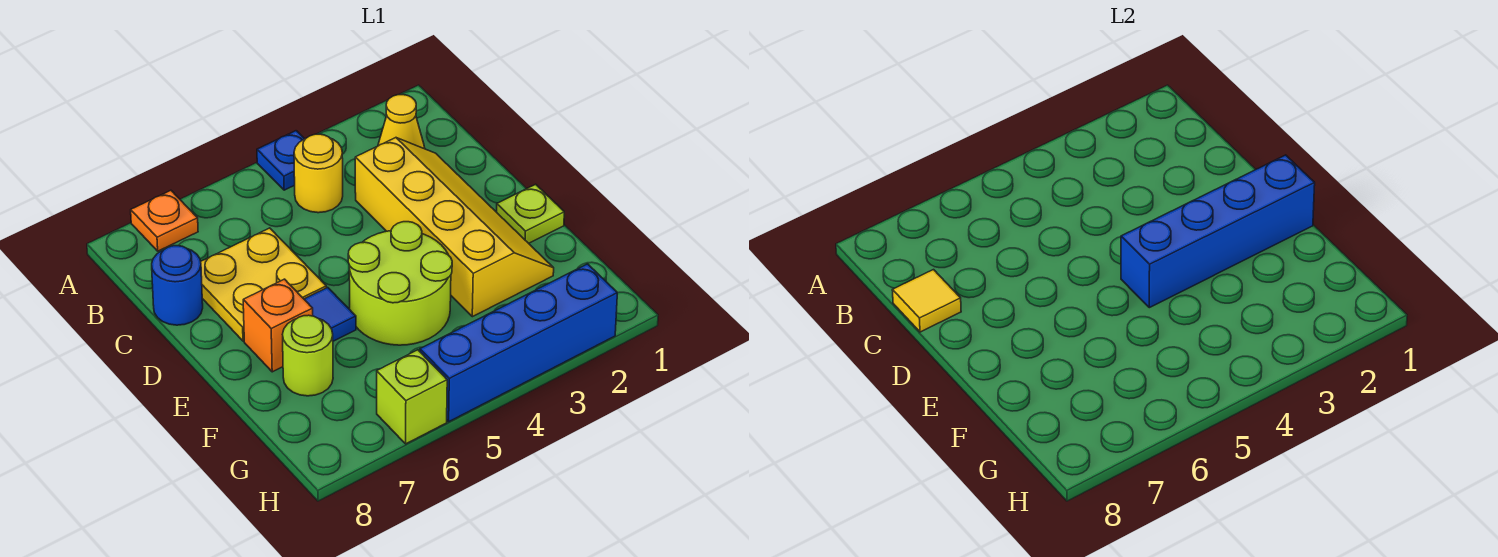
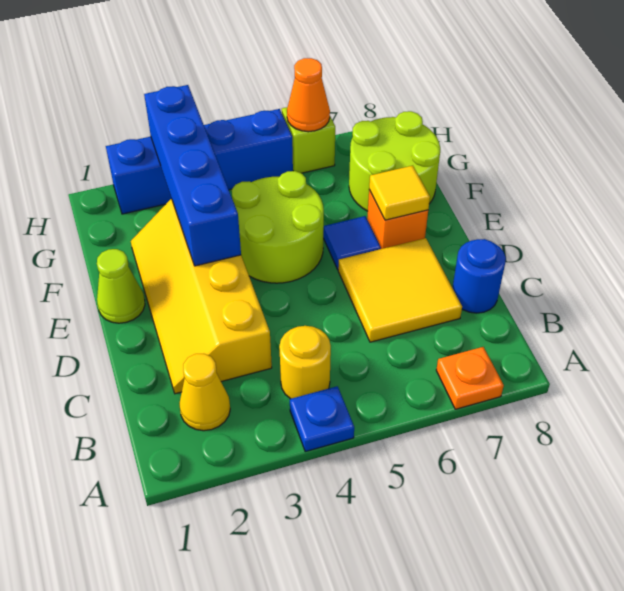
yellow 2x2 plate [201,228,326,341] -> yellow 2x2 tile [338,238,462,342]
yellow 1x1 tile [892,270,961,332] -> yellow 1x1 tile moved to [369,166,430,220]
lime 1x1 plate [497,184,564,243] -> lime 1x1 cone [97,249,145,323]
blue 1x4 brick [1121,155,1315,308] -> blue 1x4 brick turned to [144,85,241,266]
lime 1x1 round brick [283,315,333,396] -> lime 2x2 round brick [349,111,440,211]
none -> orange 1x1 cone [287,58,330,132]

